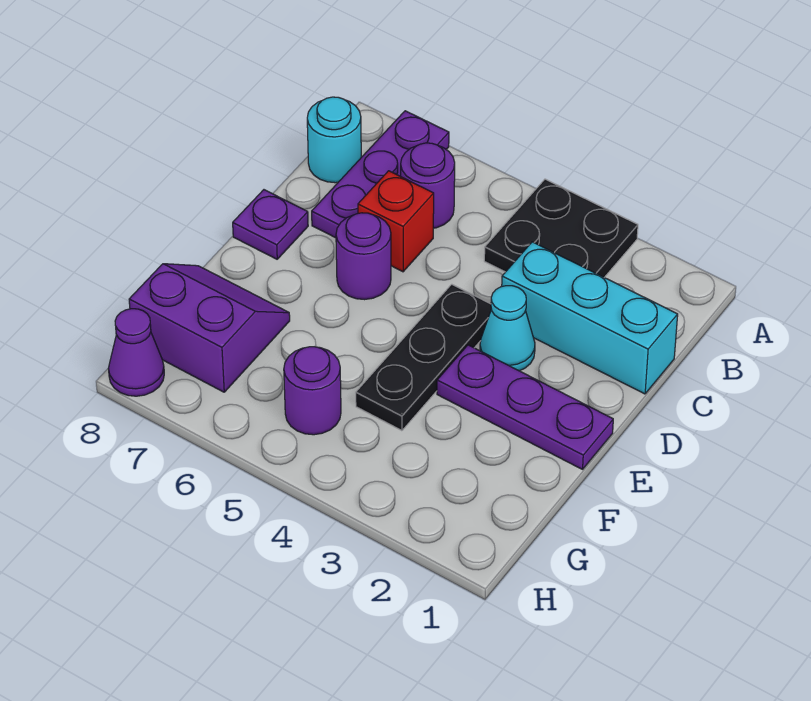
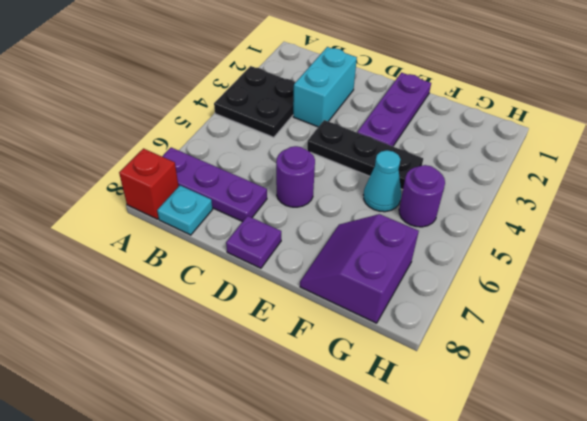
purple 1x1 round brick [401,143,455,228] -> none
cyan 1x1 round brick [307,97,361,183] -> cyan 1x1 plate [157,186,213,235]
cyan 1x3 brick [502,242,678,394] -> cyan 1x2 brick [293,47,357,127]
red 1x1 brick [358,171,434,272] -> red 1x1 brick moved to [119,149,179,219]
cyan 1x1 cone [480,286,535,371] -> cyan 1x1 cone moved to [364,150,401,212]
purple 1x1 cone [108,309,164,396] -> none

